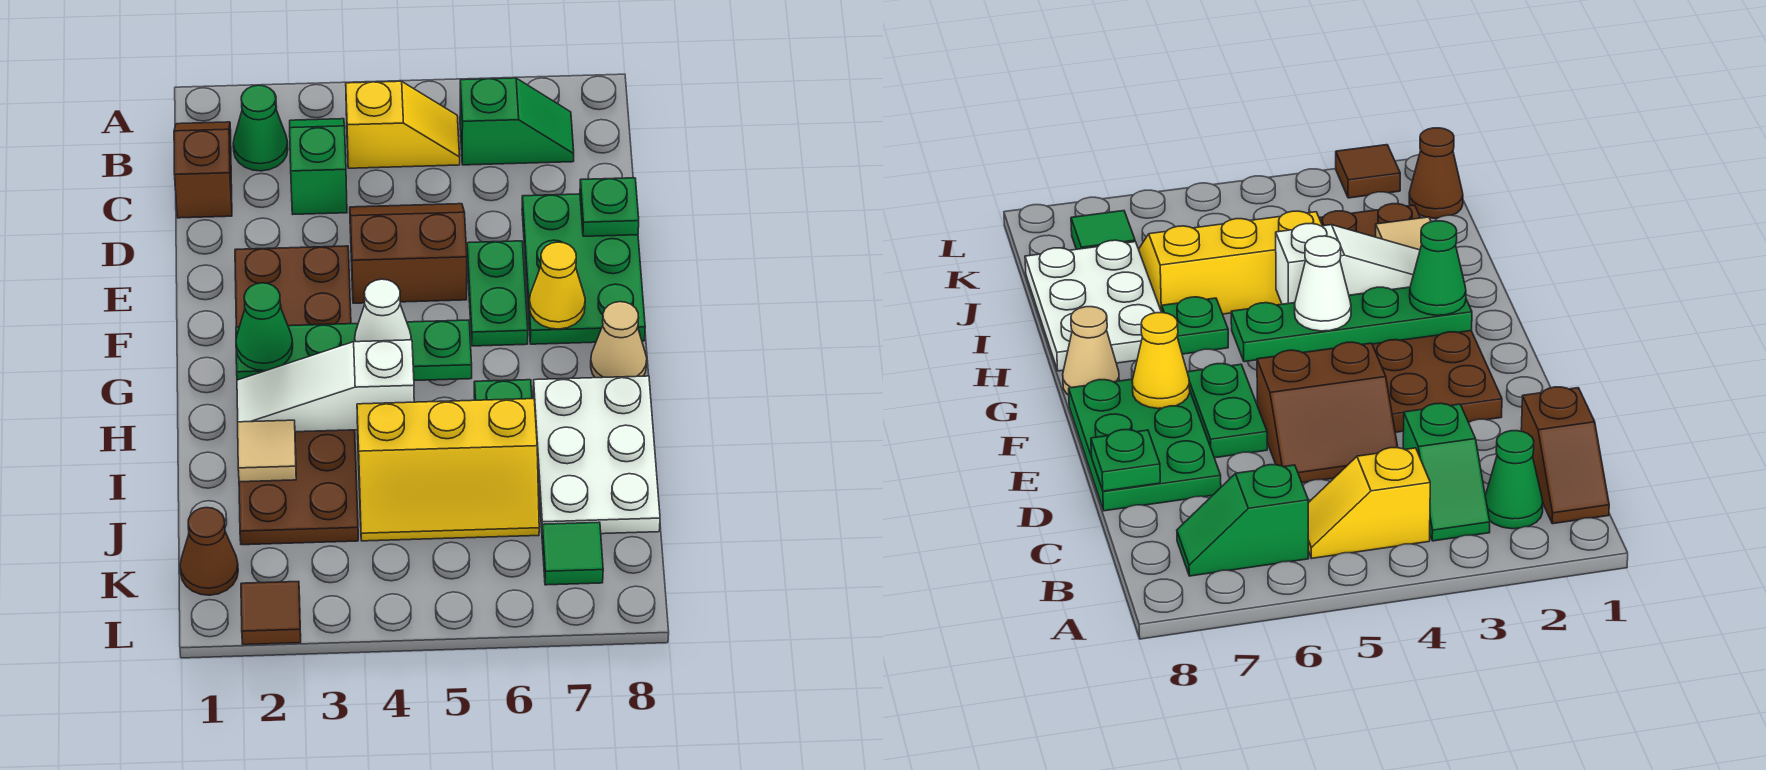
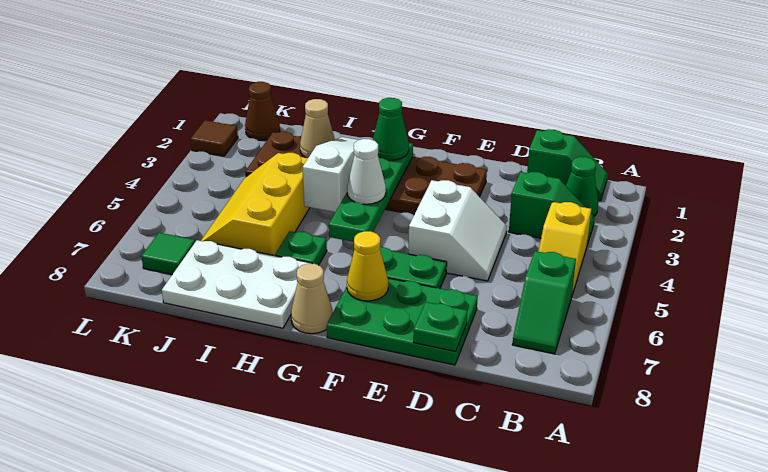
brown 1x2 slope [174,122,232,218] -> green 1x2 slope [527,129,608,201]
brown 2x2 slope [350,204,467,303] -> white 2x2 slope [408,180,507,281]
tan 1x1 tile [238,420,296,482] -> tan 1x1 cone [300,99,335,158]

